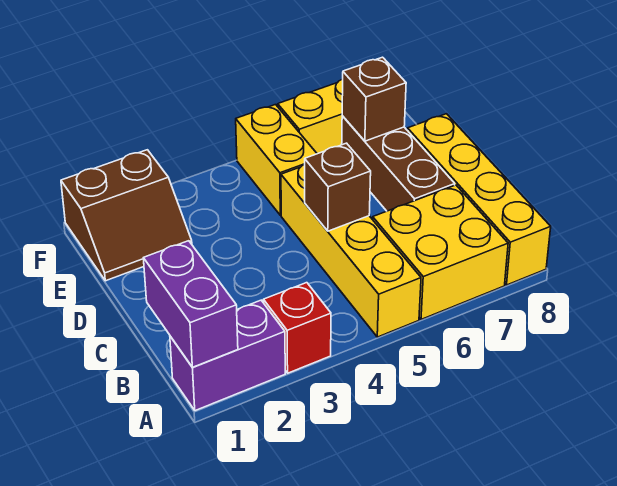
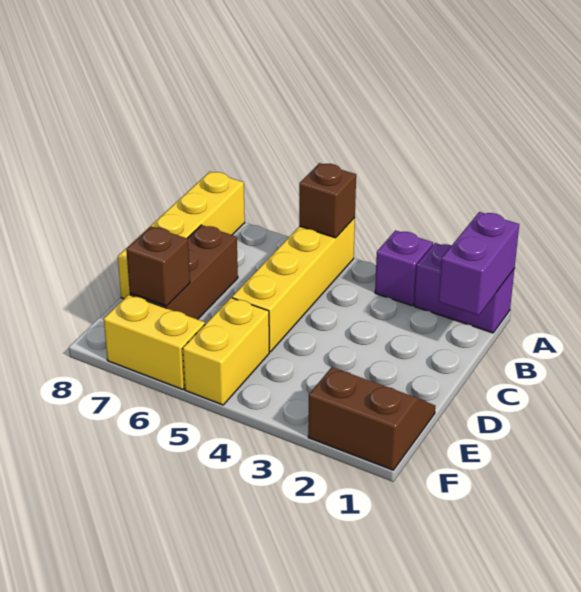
red 1x1 brick [264,283,331,373] -> purple 1x1 brick [375,230,433,306]
yellow 2x2 brick [373,185,508,319] -> none
brown 1x1 brick [305,143,371,231] -> brown 1x1 brick moved to [299,163,356,238]

